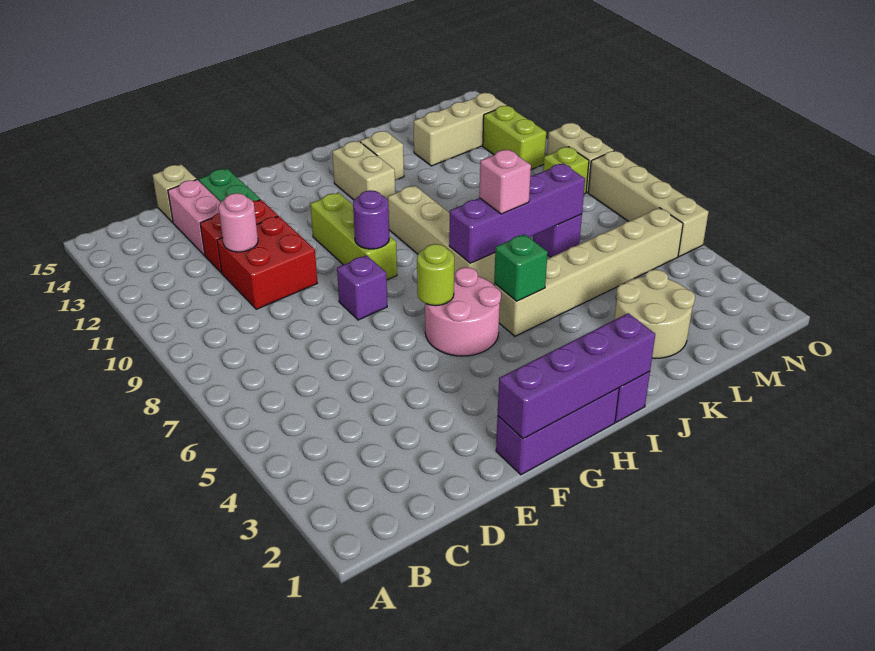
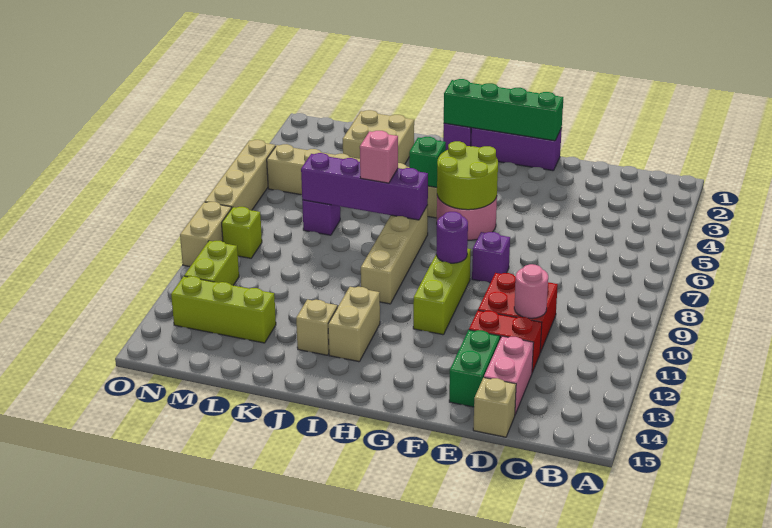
purple 1x4 brick [498,313,655,439] -> green 1x4 brick [444,79,563,141]
lime 1x1 round brick [417,244,454,306] -> lime 2x2 round brick [437,141,498,210]
tan 2x2 round brick [614,269,695,359] -> tan 2x2 brick [343,110,414,164]
tan 1x3 brick [414,93,506,166] -> lime 1x3 brick [171,276,276,343]

